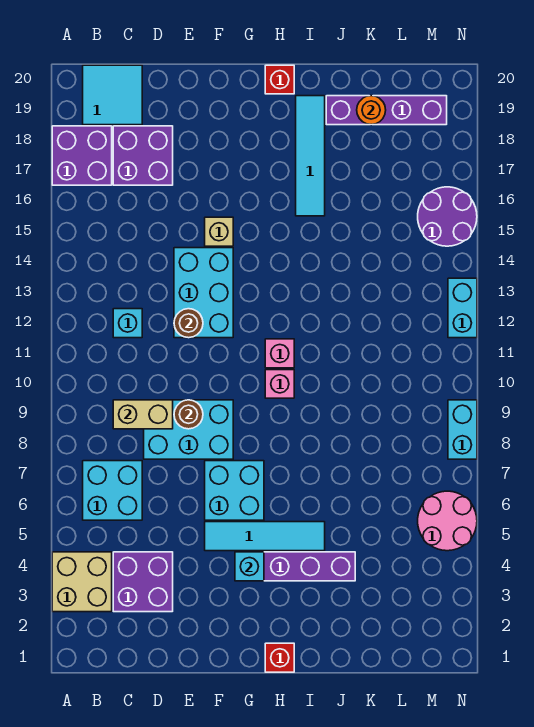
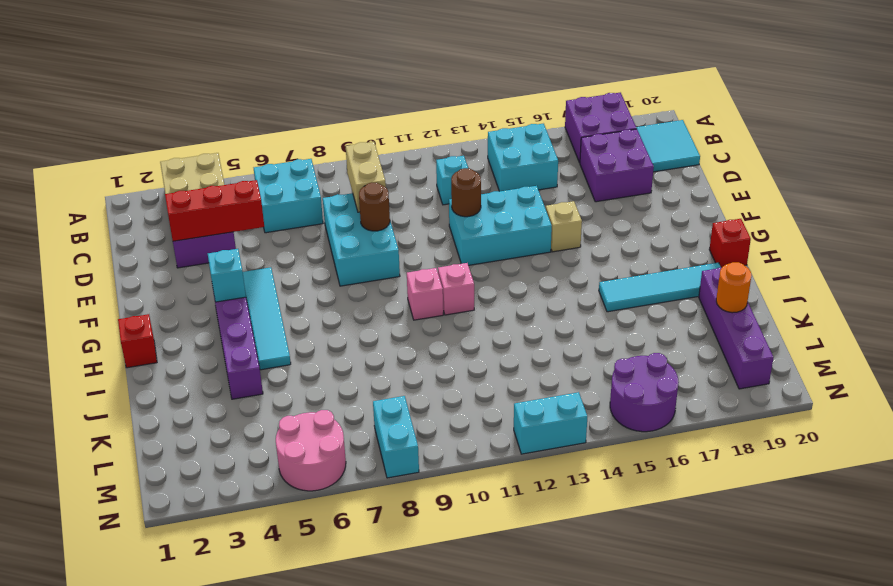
none -> red 1x3 brick [165,180,264,241]
cyan 2x2 brick [205,461,264,520] -> cyan 2x2 brick moved to [488,124,558,191]
cyan 1x2 brick [448,400,477,459] -> cyan 1x2 brick turned to [373,396,419,478]

